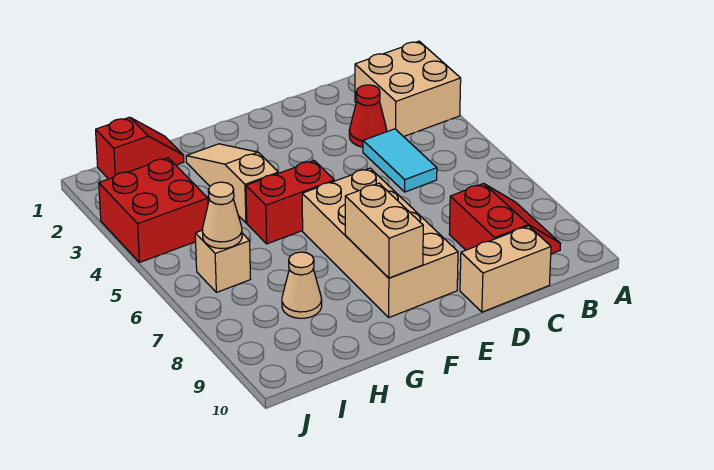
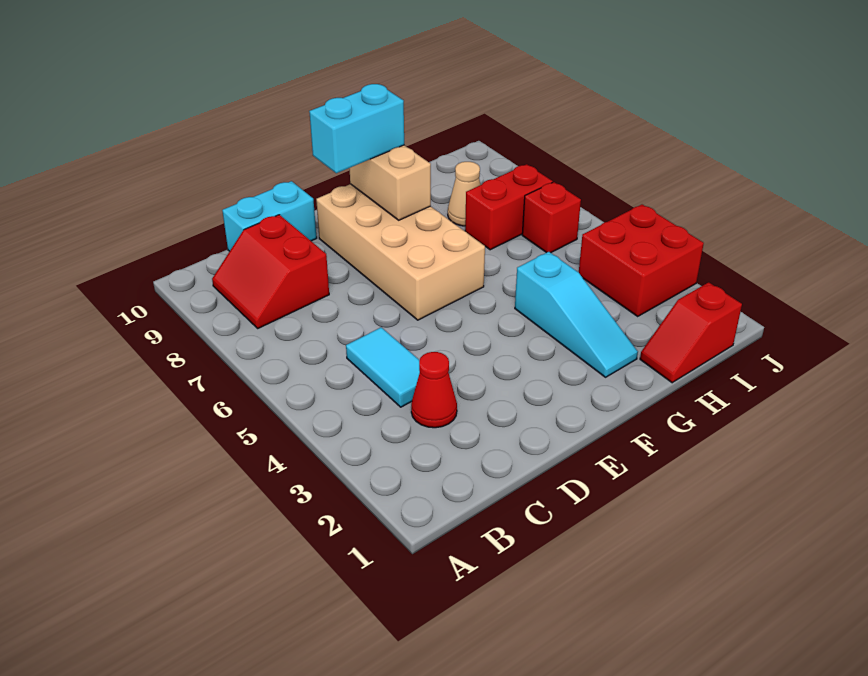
tan 2x2 brick [355,41,461,137] -> none
tan 1x2 brick [460,226,551,312] -> cyan 1x2 brick [222,181,317,251]
none -> cyan 1x2 brick [309,84,404,173]
red 1x2 brick [246,161,334,244] -> red 1x2 brick moved to [465,164,553,250]
tan 1x3 slope [186,144,278,223] -> cyan 1x3 slope [515,252,638,377]
tan 1x1 brick [195,231,251,292] -> red 1x1 brick [522,182,581,253]
tan 1x1 cone [202,182,242,249] -> none

